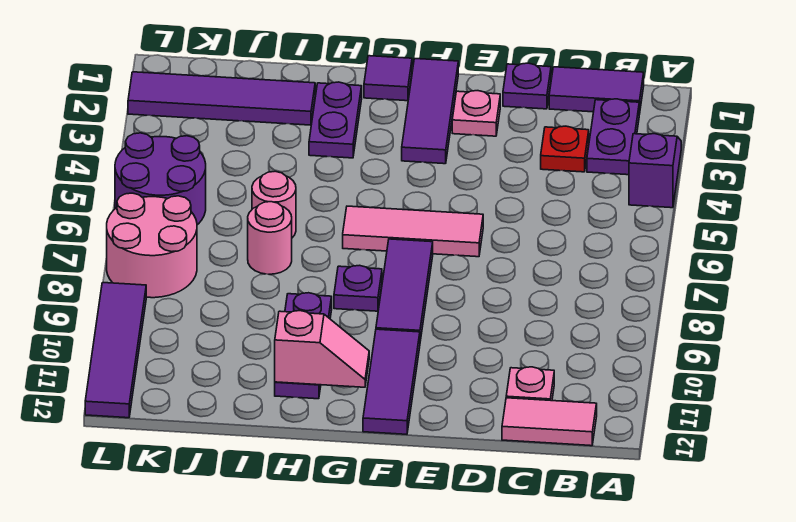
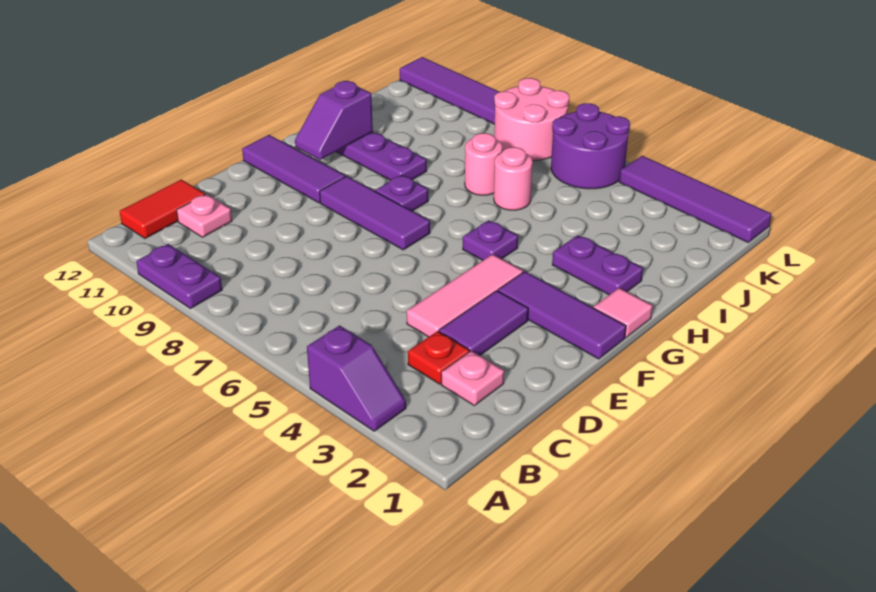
purple 1x2 tile [549,67,644,114] -> purple 1x2 tile moved to [439,291,528,356]
purple 1x2 plate [587,99,639,175] -> purple 1x2 plate moved to [136,244,222,309]
pink 1x2 tile [502,398,597,446] -> red 1x2 tile [120,180,205,239]
purple 1x1 plate [503,63,551,109] -> purple 1x1 plate moved to [463,220,518,261]
pink 1x1 plate [452,91,500,136] -> pink 1x1 plate moved to [441,351,504,406]
pink 1x3 tile [343,206,483,257] -> pink 1x3 tile moved to [407,254,523,337]
purple 1x1 tile [364,56,412,101] -> pink 1x1 tile [594,288,653,338]
pink 1x2 slope [275,311,369,387] -> purple 1x2 slope [295,81,373,160]
purple 1x4 tile [128,72,315,125] -> purple 1x4 tile turned to [619,156,771,242]

